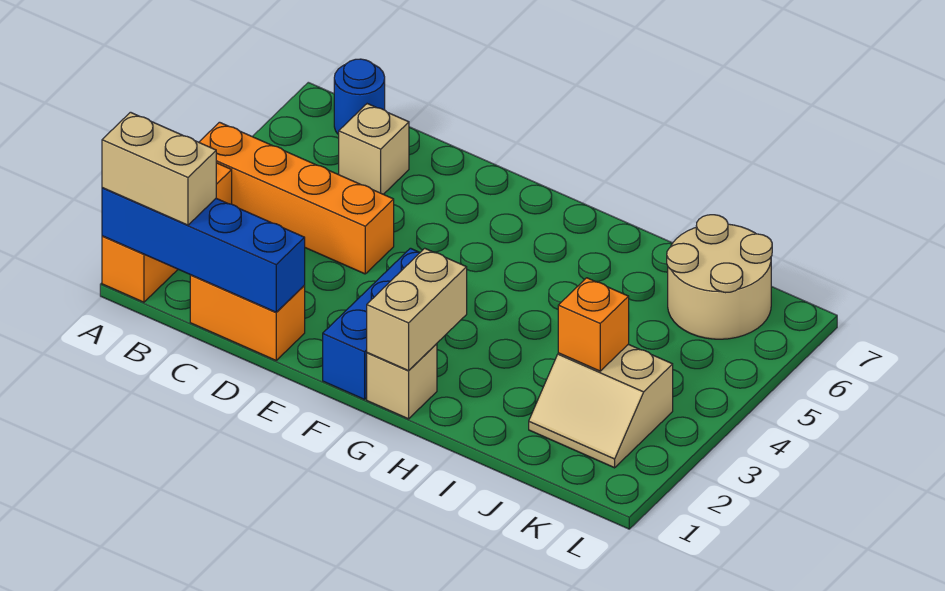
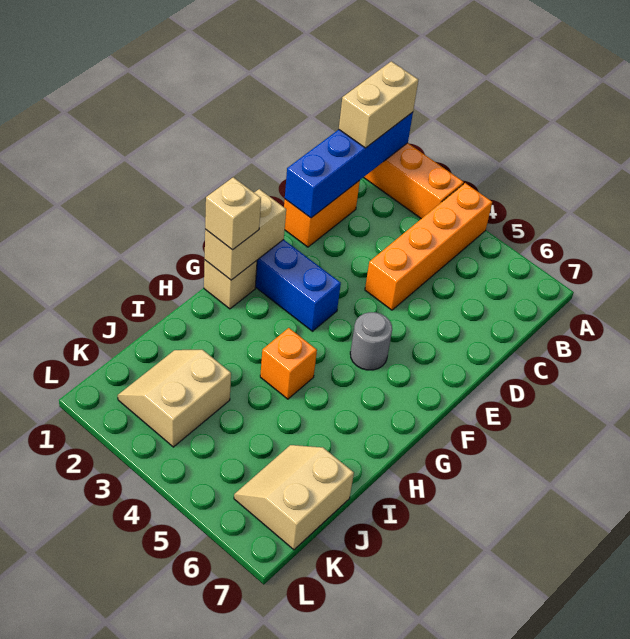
blue 1x1 round brick [334,59,385,135] -> none
tan 1x1 brick [339,104,409,194] -> tan 1x1 brick moved to [205,177,261,250]
none -> grey 1x1 round brick [350,312,392,370]
tan 1x2 brick [367,248,467,371] -> tan 1x2 brick turned to [205,189,286,280]
orange 1x1 brick [558,278,629,371] -> orange 1x1 brick moved to [260,328,317,399]
tan 2x2 round brick [667,215,772,339] -> tan 2x2 slope [234,445,354,550]

